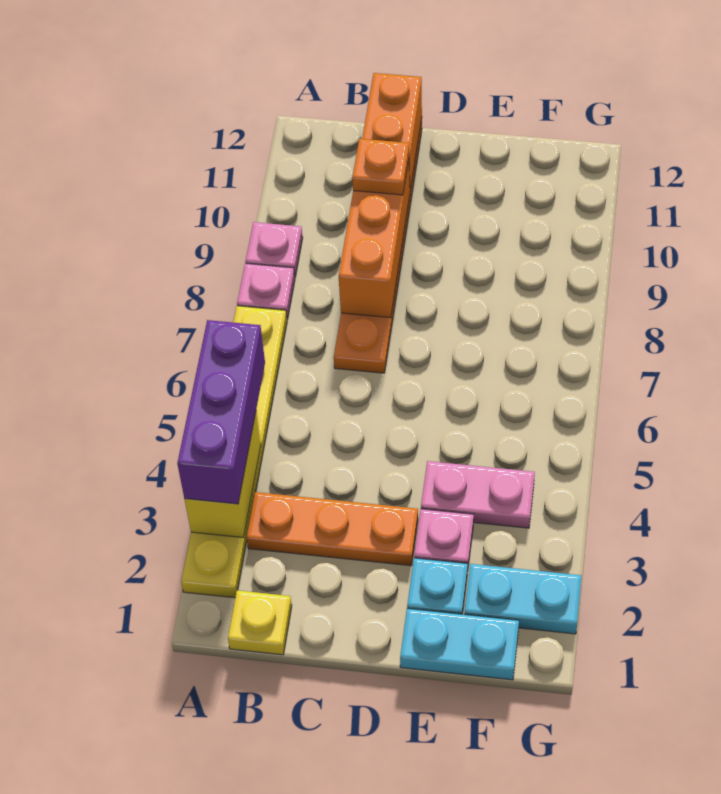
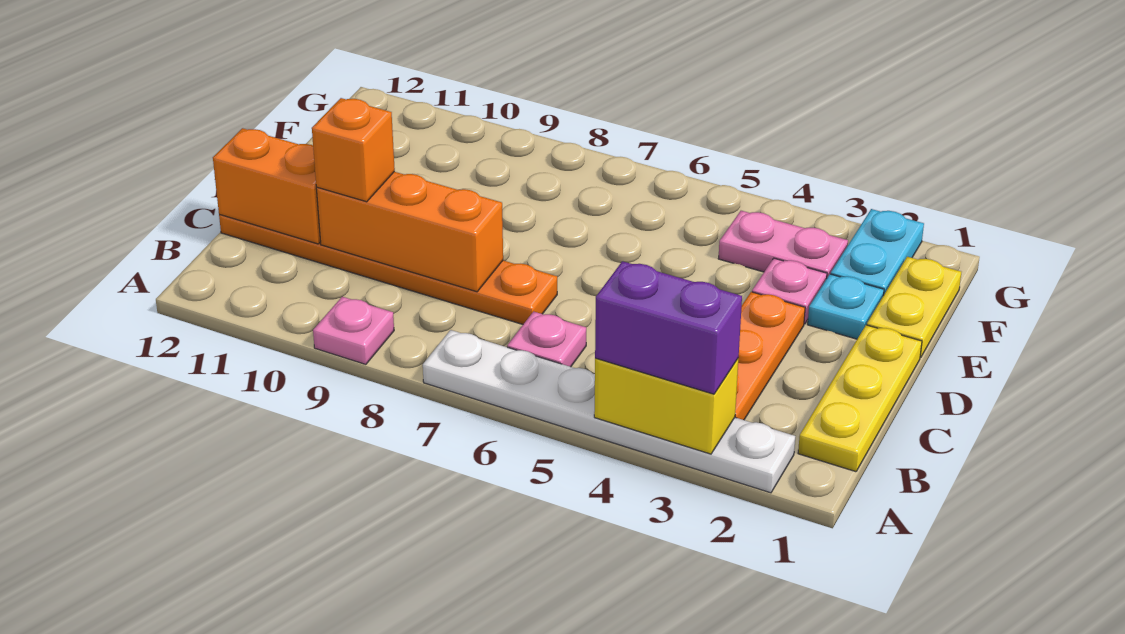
yellow 1x6 plate [181,306,287,598] -> white 1x6 plate [423,330,795,493]
purple 1x3 brick [177,320,265,504] -> purple 1x2 brick [595,261,742,394]
pink 1x1 plate [237,263,295,320] -> pink 1x1 plate moved to [507,312,586,367]
yellow 1x1 plate [228,590,292,655] -> yellow 1x3 plate [798,325,922,472]
orange 1x1 plate [352,139,409,195] -> orange 1x1 brick [312,98,395,202]
cyan 1x2 plate [400,608,519,680] -> yellow 1x2 plate [867,257,961,358]
pink 1x2 plate [421,461,535,528] -> pink 1x2 plate turned to [718,211,848,278]

